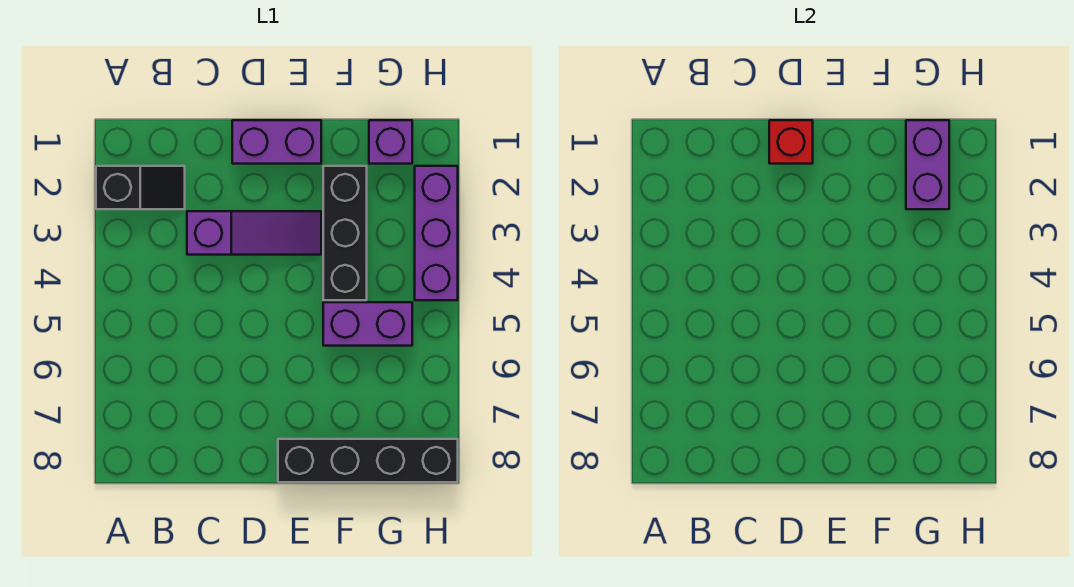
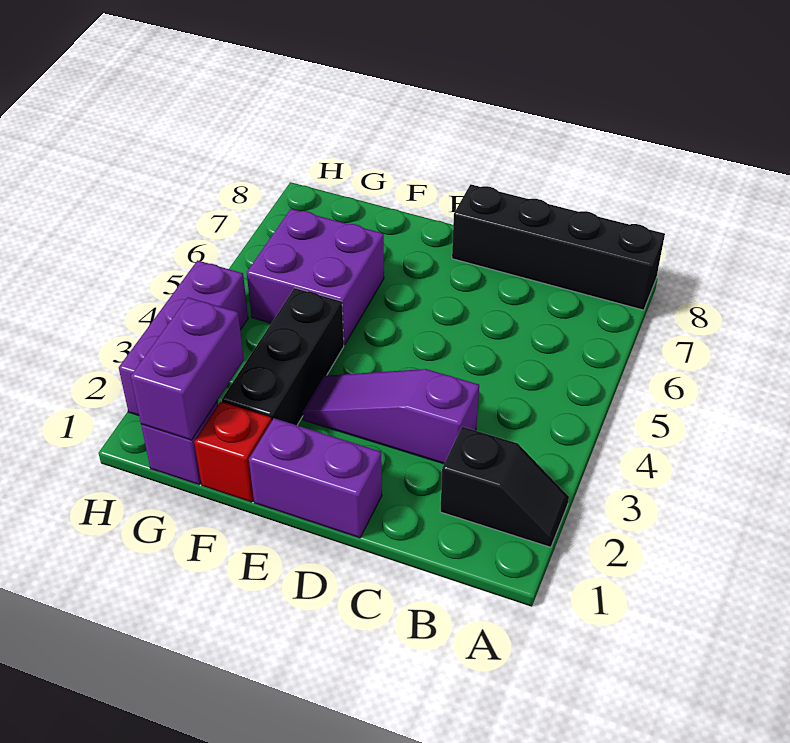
black 1x2 slope [96,166,185,209] -> black 1x2 slope turned to [440,427,569,547]
red 1x1 brick [769,120,813,164] -> red 1x1 brick moved to [194,402,272,502]
black 1x4 brick [278,439,458,482] -> black 1x4 brick moved to [452,184,665,310]
purple 1x2 brick [323,302,412,346] -> purple 2x2 brick [247,209,384,345]

